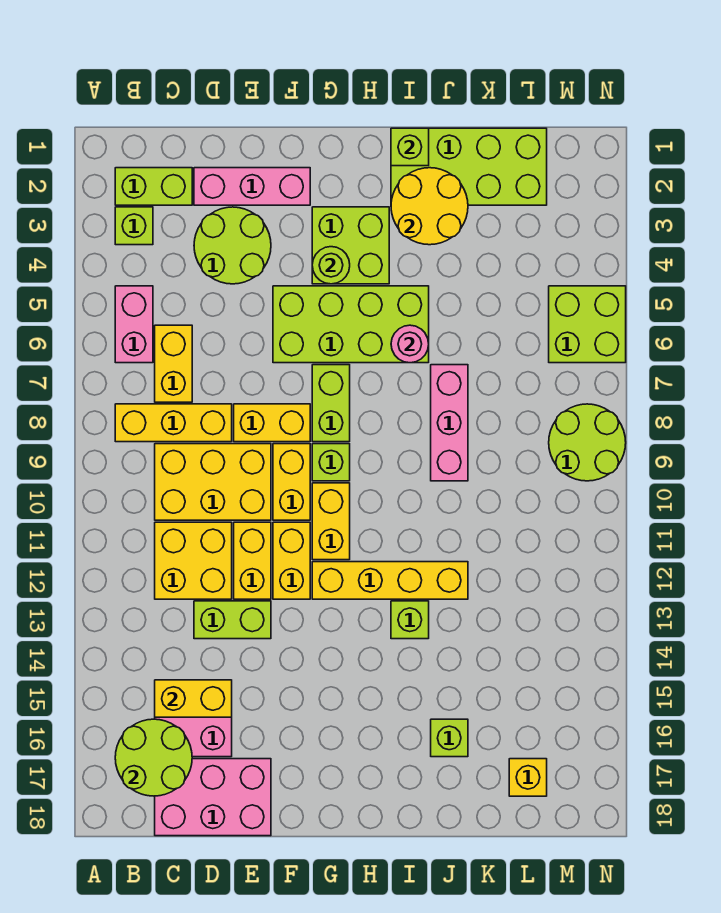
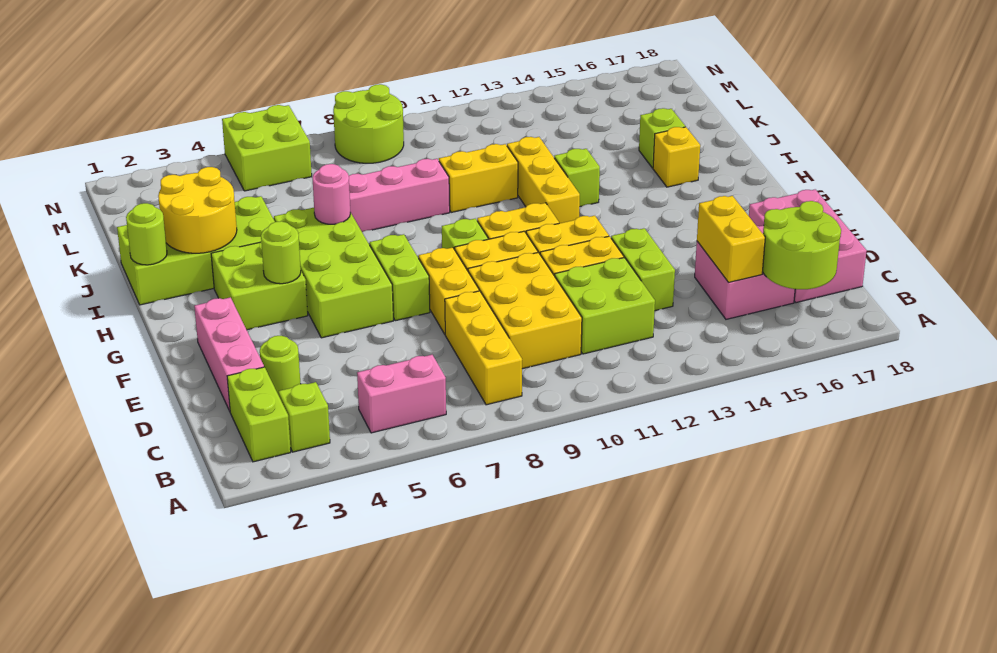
yellow 1x2 brick [155,325,192,402] -> yellow 1x2 brick moved to [439,144,518,212]
yellow 2x2 brick [155,522,232,599] -> lime 2x2 brick [555,258,655,354]
lime 2x2 round brick [194,207,271,284] -> lime 1x1 round brick [260,336,300,395]
lime 1x2 brick [312,365,350,442] -> lime 1x2 brick turned to [370,234,430,321]
yellow 1x4 brick [312,562,468,599] -> yellow 1x3 brick [507,137,580,223]
lime 2x4 brick [391,128,547,205] -> lime 2x4 brick turned to [117,196,275,305]
lime 1x1 brick [391,128,429,166] -> lime 1x1 round brick [126,203,167,265]
yellow 1x1 brick [509,759,547,796] -> yellow 1x1 brick moved to [653,127,700,187]

